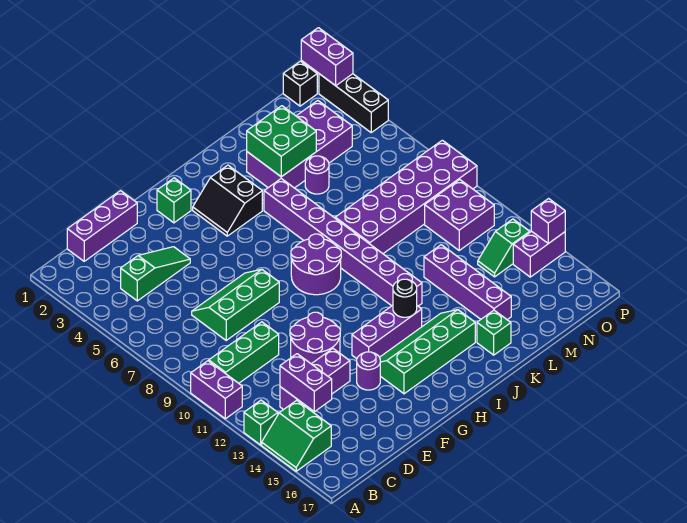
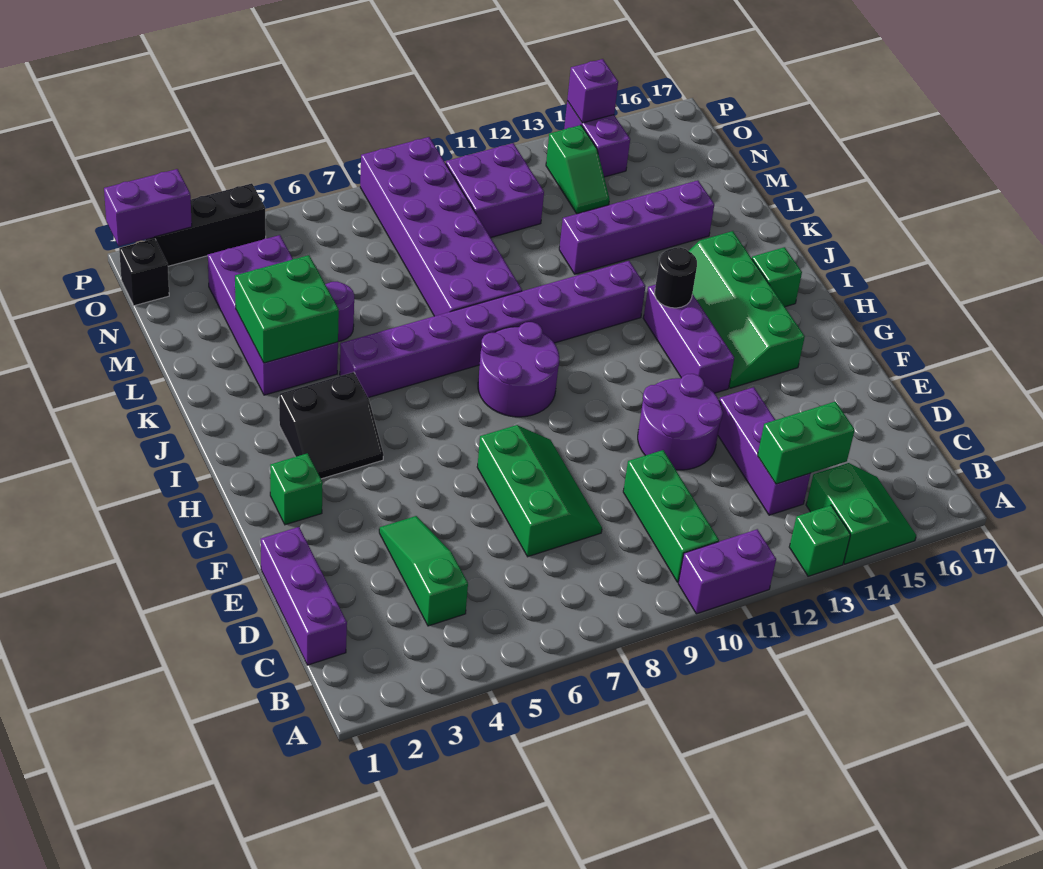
green 2x2 slope [262,400,331,471] -> green 2x2 slope turned to [806,463,916,564]
purple 1x2 brick [280,354,332,412] -> green 1x2 brick [758,401,855,484]
green 2x3 slope [192,269,279,340] -> green 2x3 slope turned to [477,425,602,557]
purple 1x1 round brick [357,352,380,390] -> none
green 1x1 brick [477,310,511,355] -> green 1x1 brick moved to [752,247,802,307]

